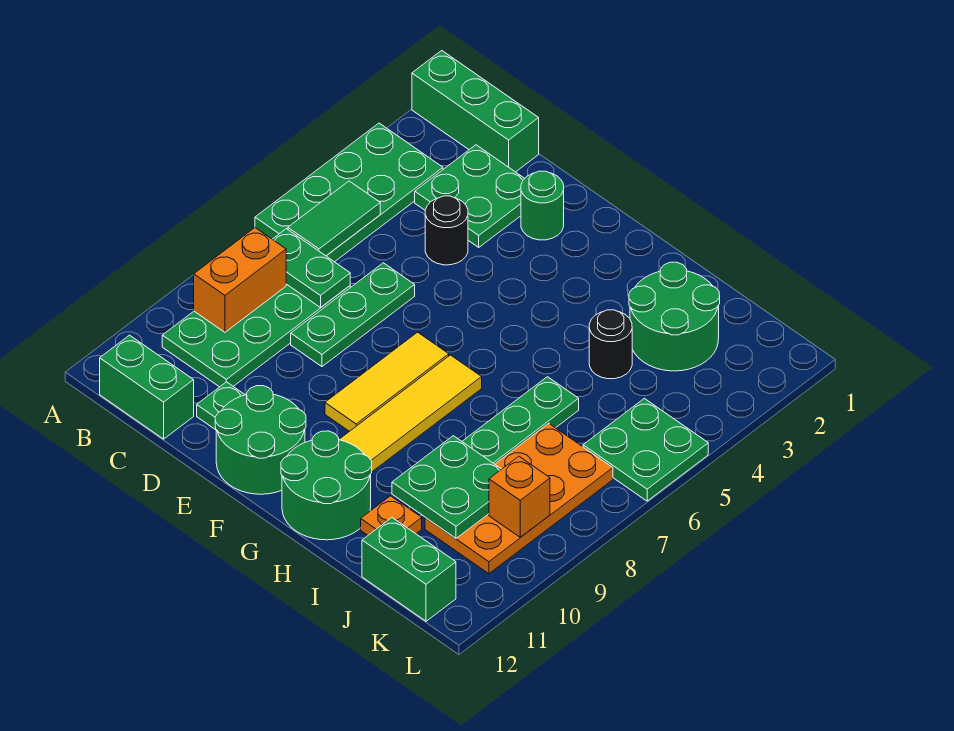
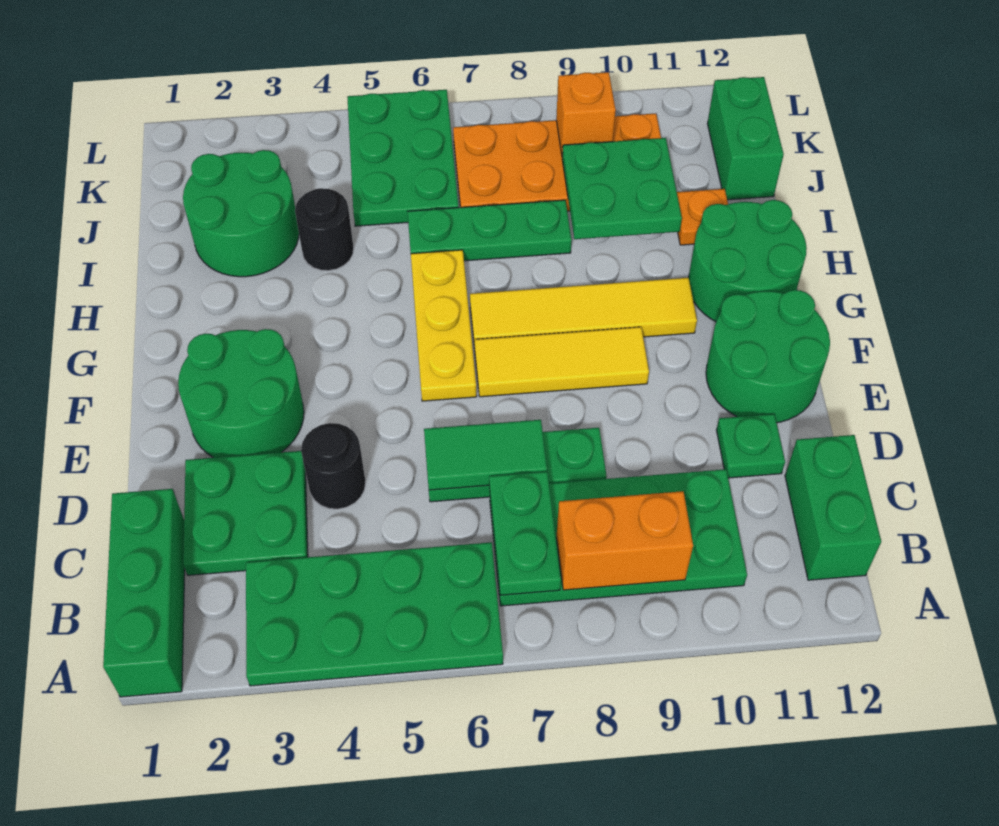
green 1x2 tile [288,181,380,256] -> green 1x2 tile moved to [424,420,547,490]
green 1x1 round brick [521,171,564,240] -> green 2x2 round brick [178,329,304,458]
none -> yellow 1x3 plate [411,250,477,401]
green 2x2 plate [583,398,708,501] -> green 2x3 plate [347,90,459,226]

